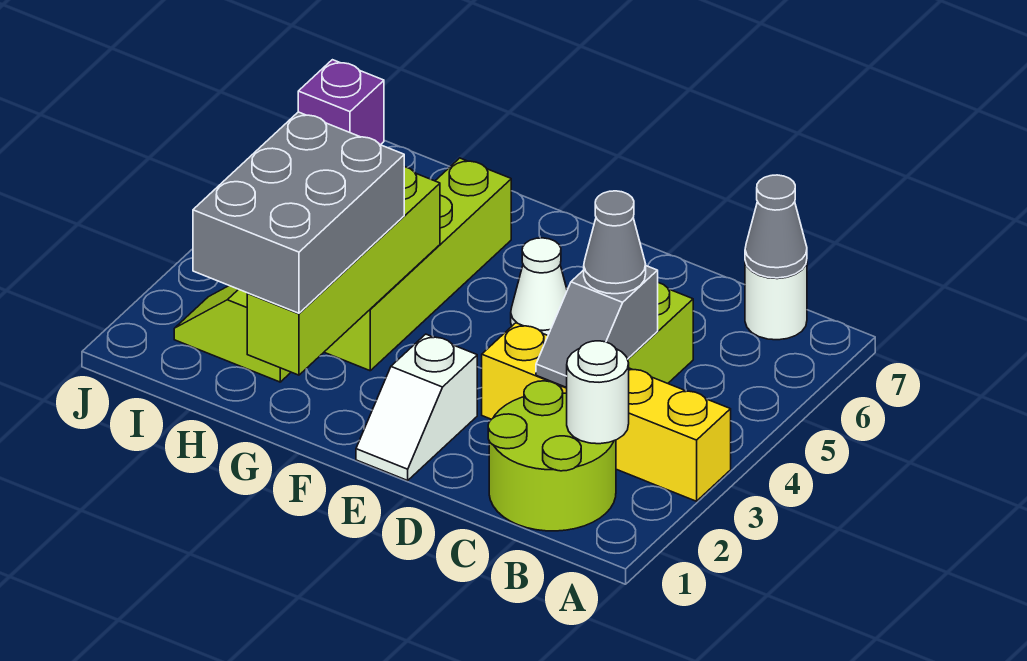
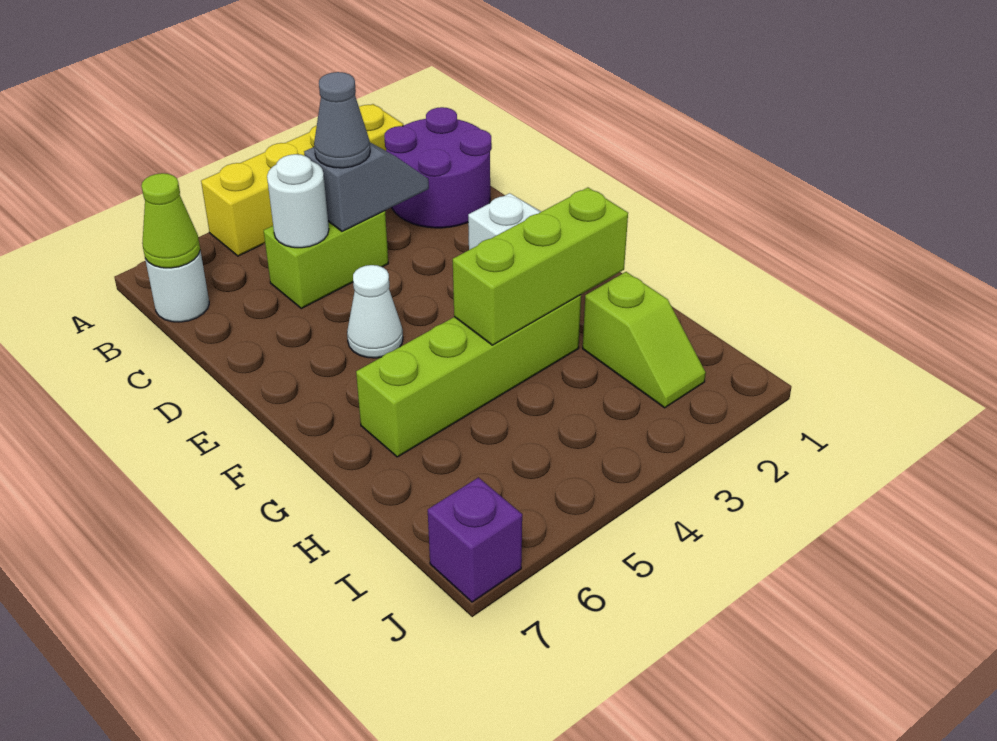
yellow 1x4 brick [482,323,731,501] -> yellow 1x4 brick turned to [201,104,403,256]
lime 2x2 round brick [488,381,616,531] -> purple 2x2 round brick [384,107,492,228]
white 1x1 round brick [567,341,629,444] -> white 1x1 round brick moved to [267,154,329,248]
grey 1x1 cone [745,175,807,278] -> lime 1x1 cone [141,173,200,268]
lime 1x4 brick [247,167,440,375] -> lime 1x3 brick [453,188,628,345]
grey 2x3 brick [193,112,404,313] -> none

